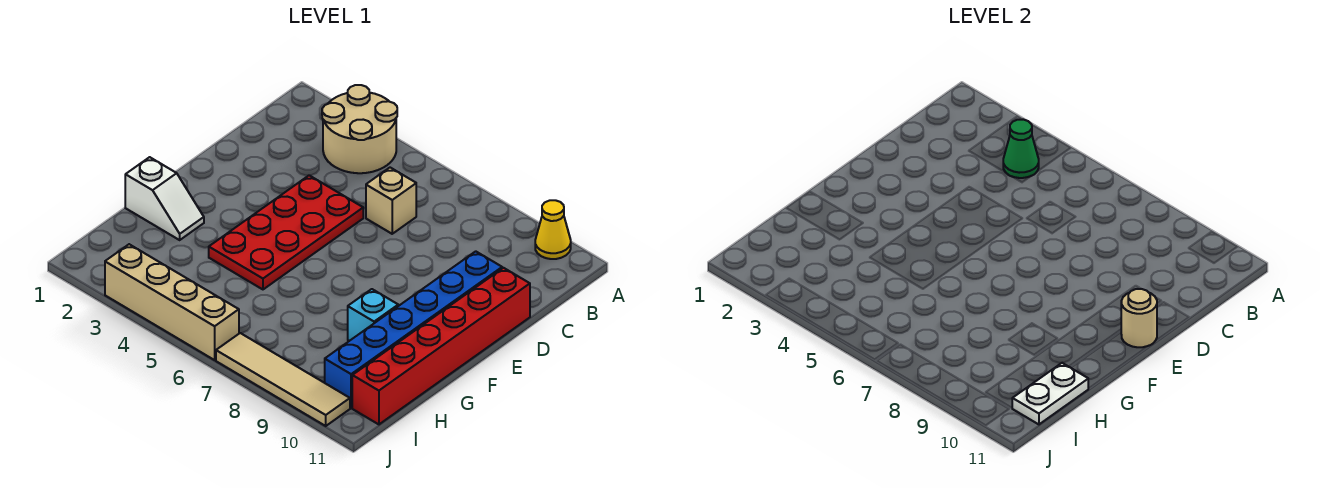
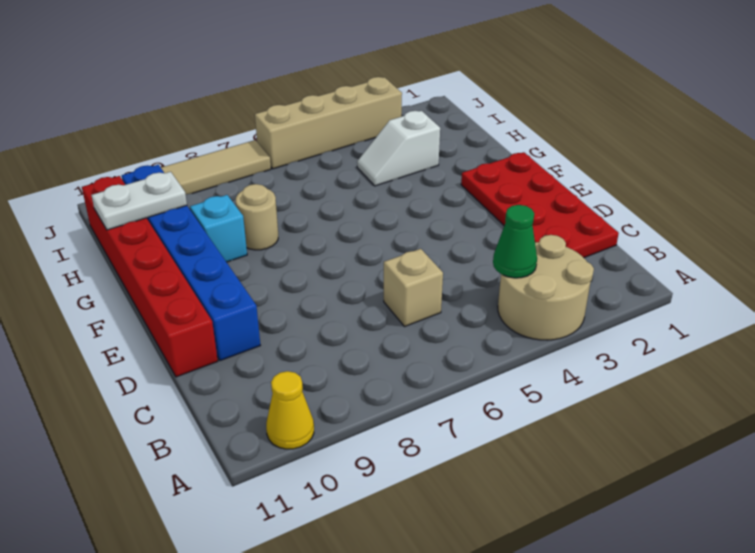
red 2x4 plate [209,175,363,289] -> red 2x4 plate moved to [461,152,619,258]
tan 1x1 round brick [1121,289,1157,347] -> tan 1x1 round brick moved to [236,184,278,250]
white 1x2 slope [125,157,204,240] -> white 1x2 slope moved to [357,111,440,186]
white 1x2 plate [1012,363,1088,424] -> white 1x2 plate turned to [91,172,187,230]

